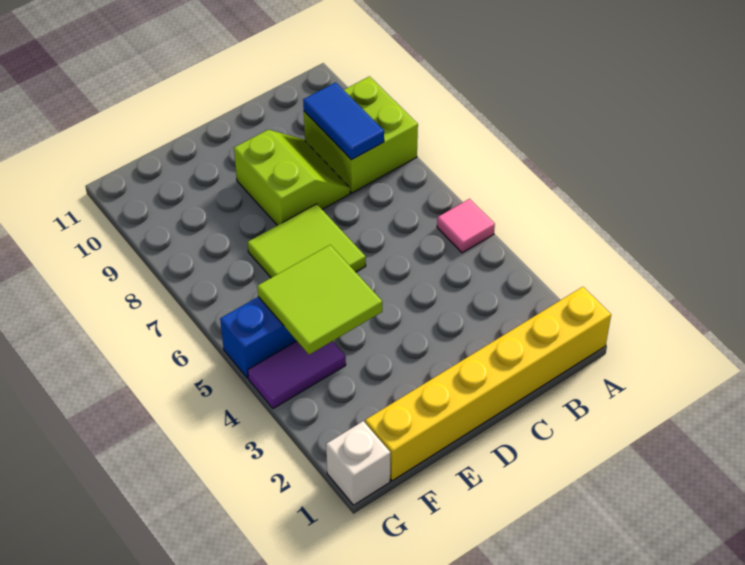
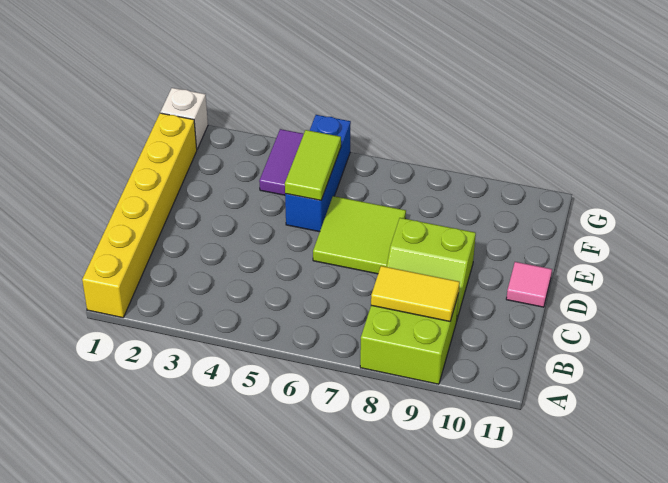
pink 1x1 tile [437,199,495,253] -> pink 1x1 tile moved to [506,262,552,307]
blue 1x2 tile [303,82,384,160] -> yellow 1x2 tile [371,266,460,321]
lime 2x2 tile [257,245,382,355] -> lime 1x2 tile [285,130,341,200]

